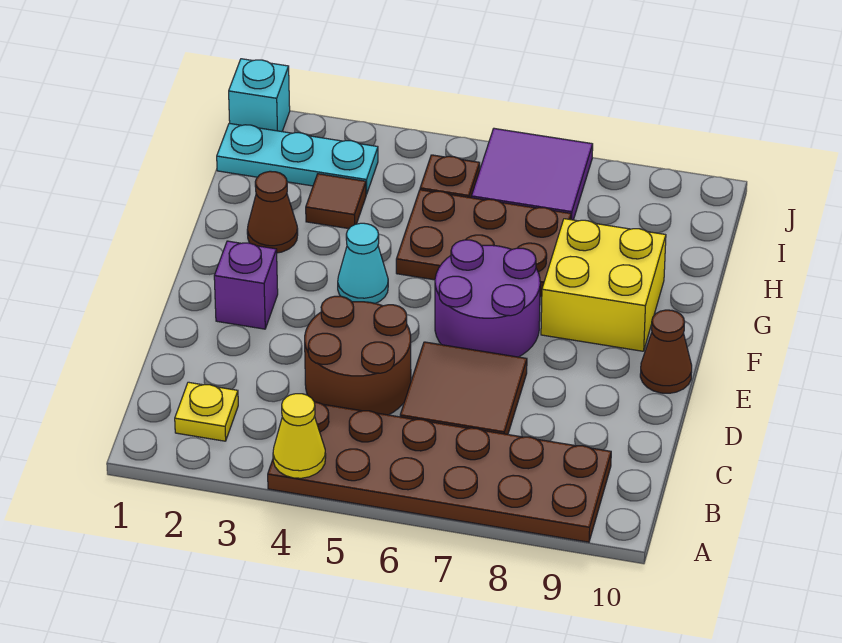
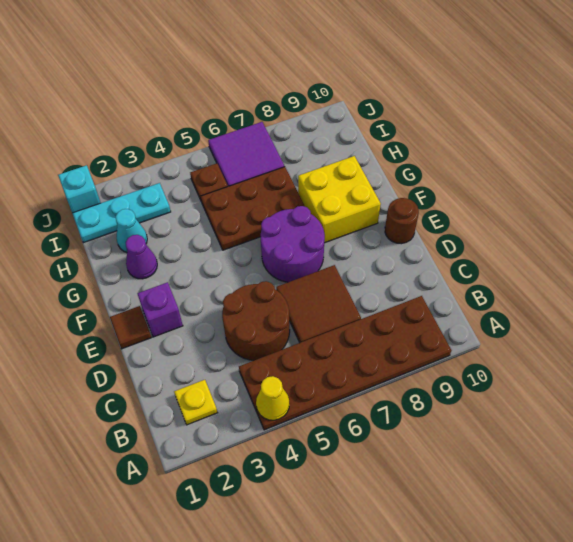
brown 1x1 cone [640,310,692,393] -> brown 1x1 round brick [385,198,419,244]
cyan 1x1 cone [338,223,388,304] -> cyan 1x1 cone moved to [116,209,147,252]
brown 1x1 cone [247,171,298,253] -> purple 1x1 cone [126,235,157,279]
brown 1x1 tile [306,174,366,229] -> brown 1x1 tile moved to [110,306,151,349]

